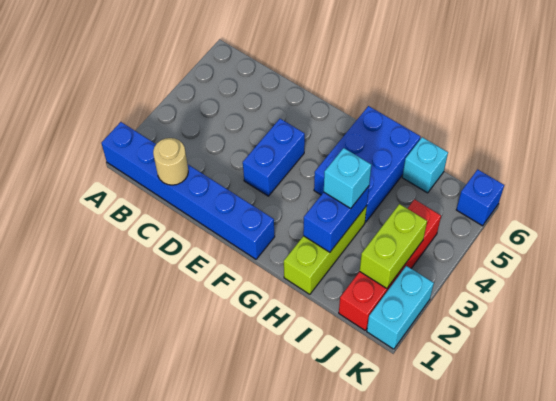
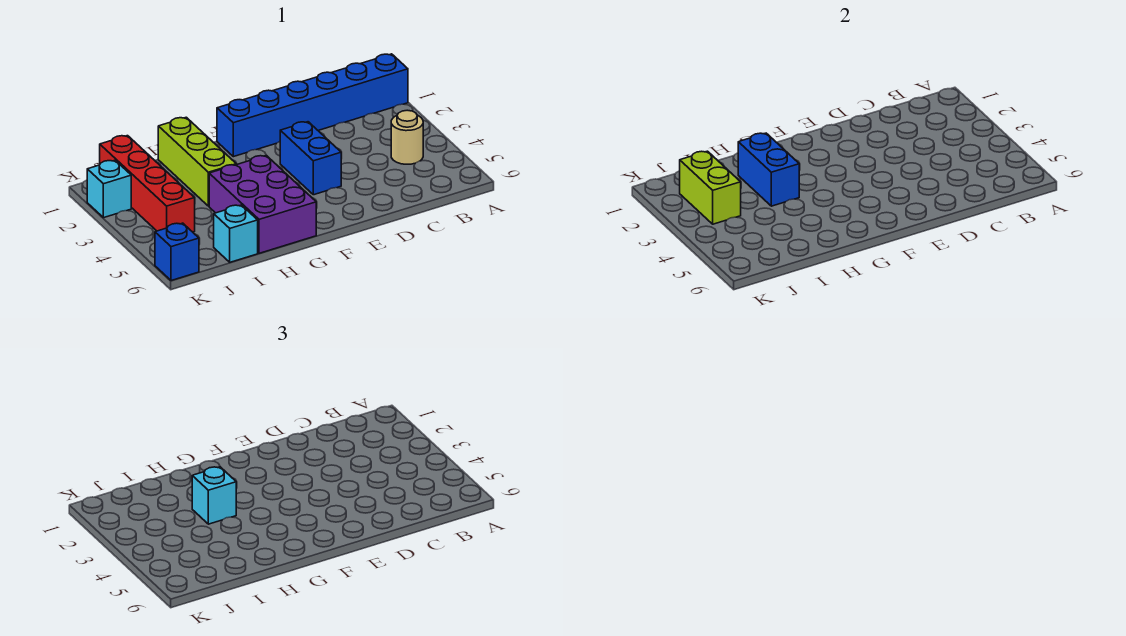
tan 1x1 round brick [153,138,188,185] -> tan 1x1 round brick moved to [391,110,423,164]
blue 2x3 brick [314,106,421,222] -> purple 2x3 brick [209,155,316,253]
cyan 1x2 brick [367,266,434,349] -> cyan 1x1 brick [87,160,131,218]

